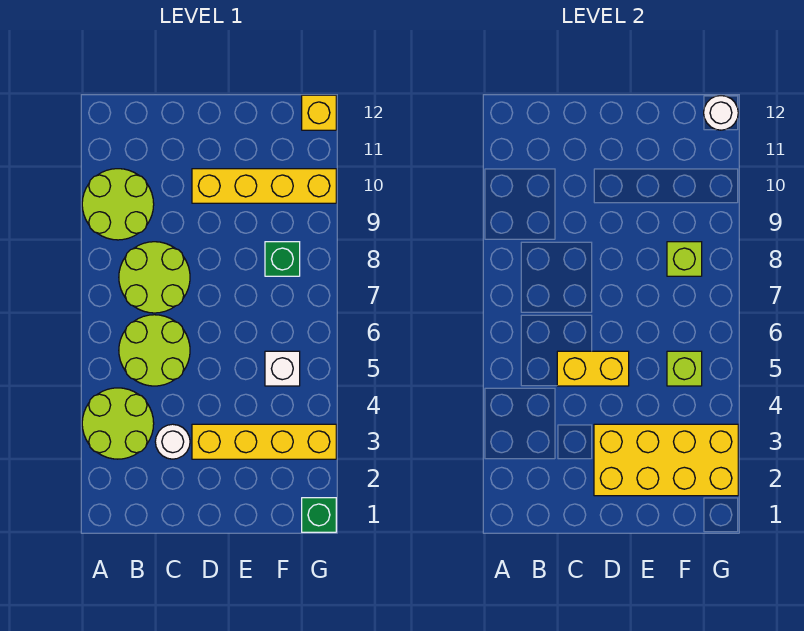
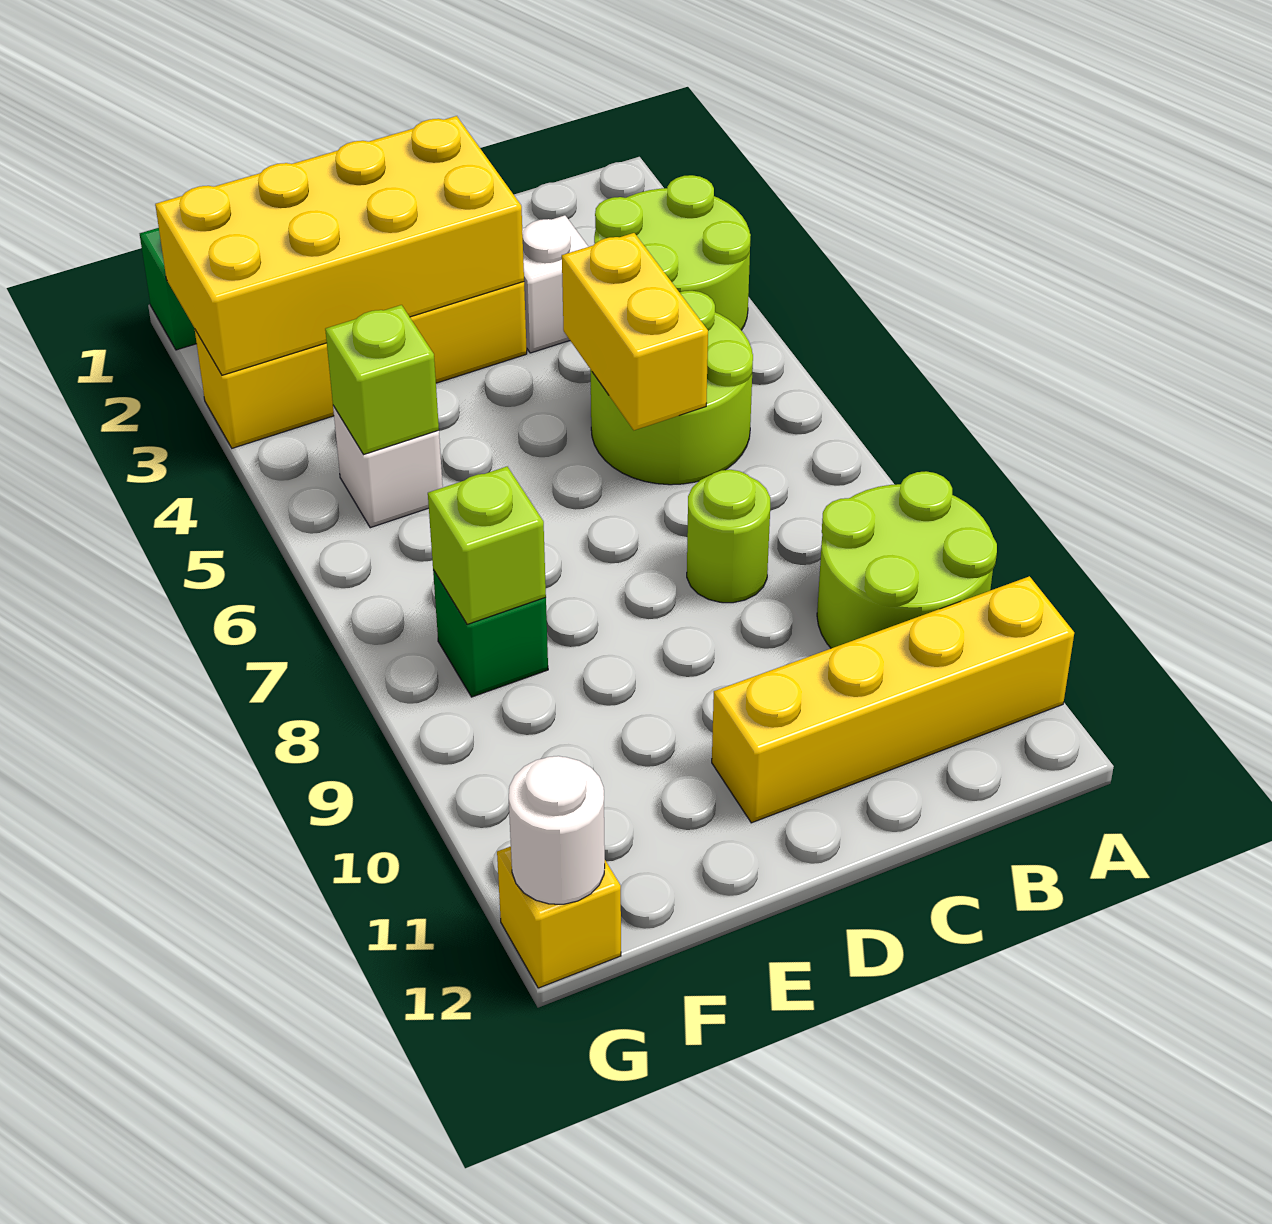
lime 2x2 round brick [119,242,190,313] -> lime 1x1 round brick [687,470,770,603]
white 1x1 round brick [155,424,190,459] -> white 1x1 brick [522,215,588,353]
yellow 1x2 brick [557,351,629,386] -> yellow 1x2 brick turned to [562,233,708,430]
yellow 1x4 brick [192,169,336,203] -> yellow 1x4 brick moved to [712,576,1074,823]

